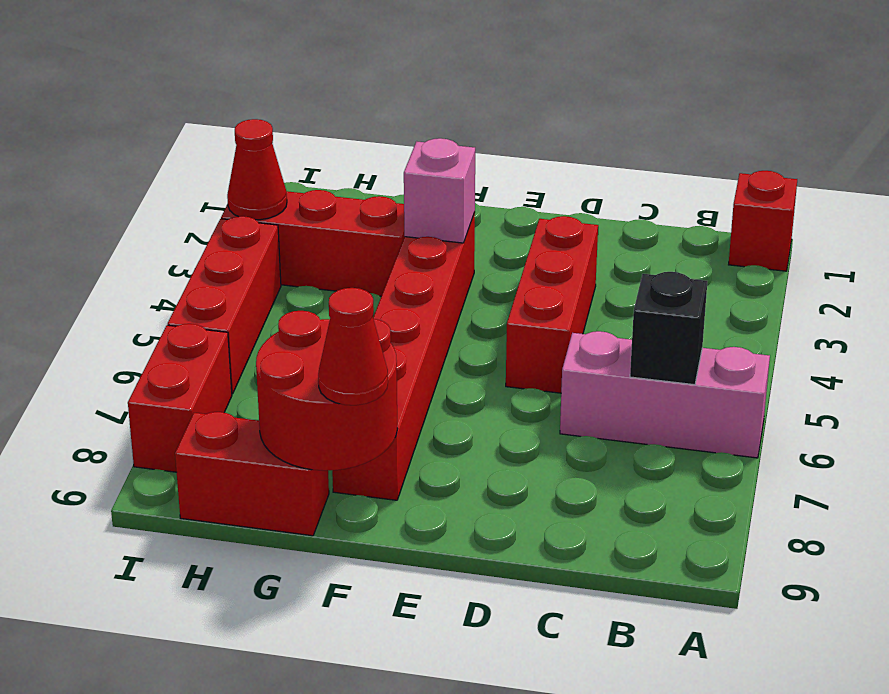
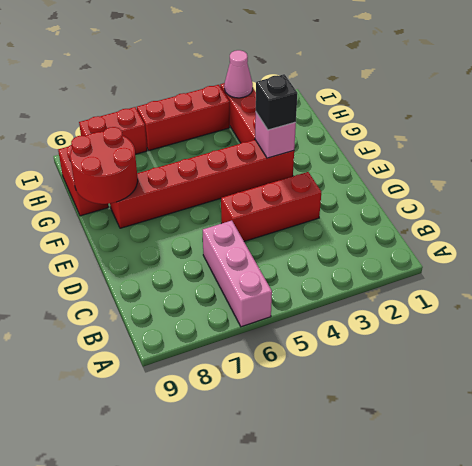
red 1x1 brick [729,171,797,271] -> none
black 1x1 brick [630,272,707,385] -> black 1x1 brick moved to [256,74,298,130]
red 1x1 cone [318,288,388,405] -> none
red 1x1 cone [227,119,287,220] -> pink 1x1 cone [224,50,253,98]

